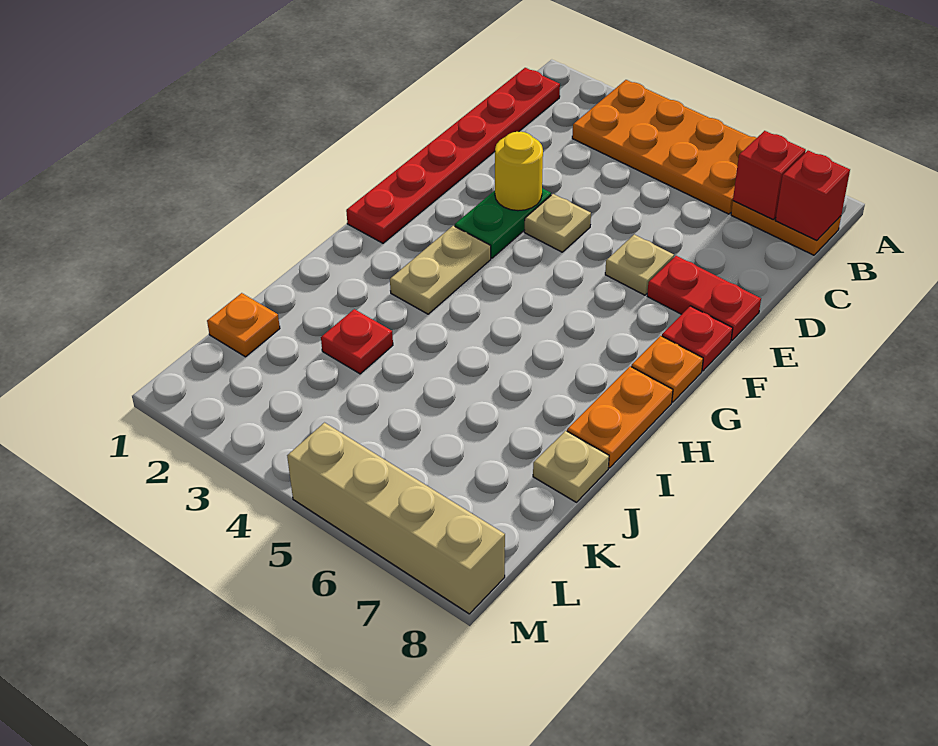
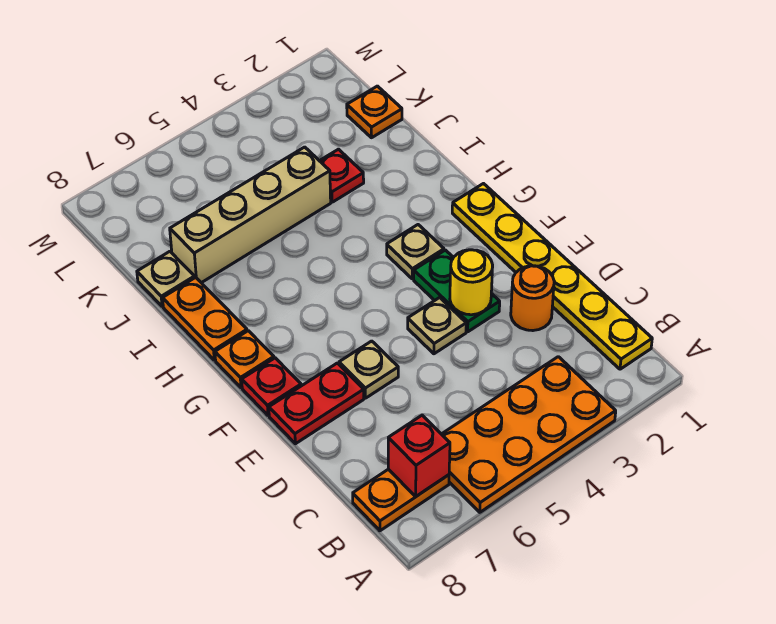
red 1x6 plate [346,68,560,243] -> yellow 1x6 plate [452,184,652,369]
red 1x1 brick [775,151,850,240] -> none
none -> orange 1x1 round brick [511,266,554,331]
tan 1x2 plate [390,226,491,314] -> tan 1x1 plate [387,225,444,279]
tan 1x4 brick [287,423,505,614] -> tan 1x4 brick moved to [170,147,331,283]

